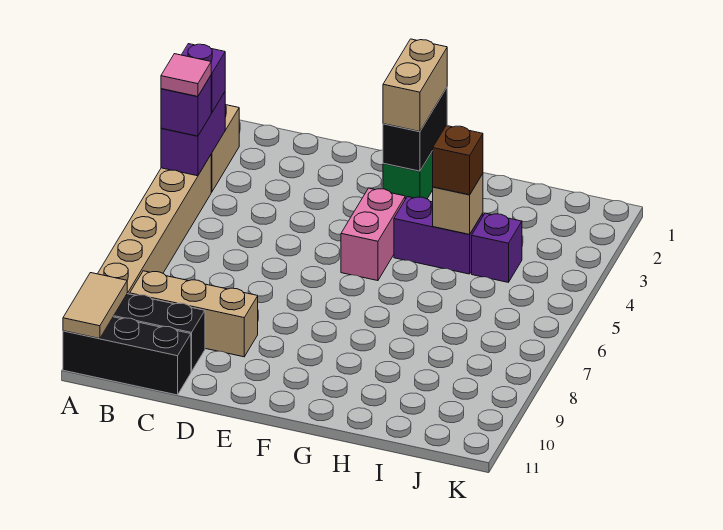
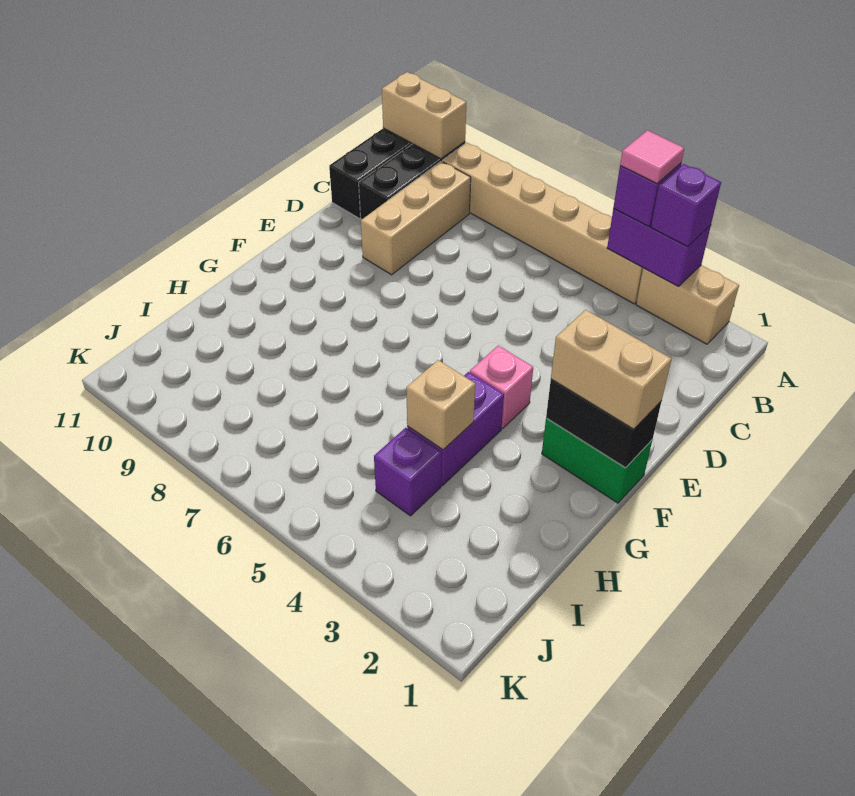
tan 1x2 tile [63,273,127,339] -> tan 1x2 brick [382,72,466,159]
pink 1x2 brick [341,188,405,281] -> pink 1x1 brick [470,346,533,428]
brown 1x1 brick [433,126,483,195] -> none

